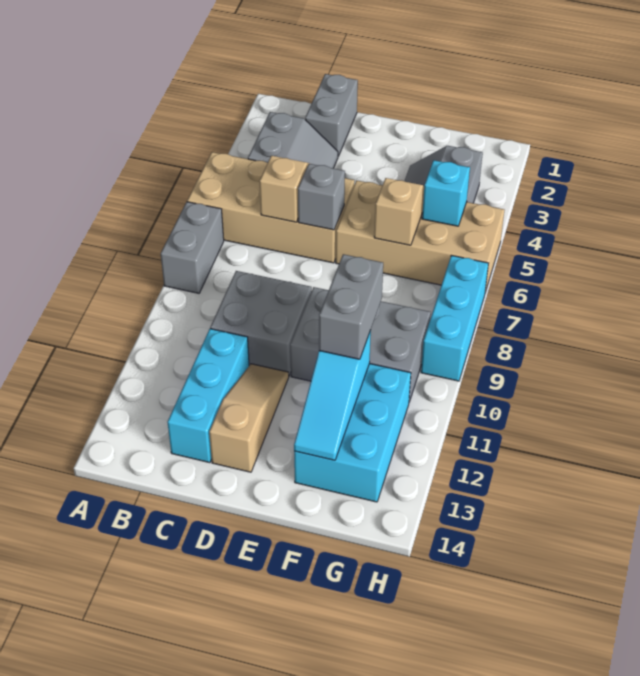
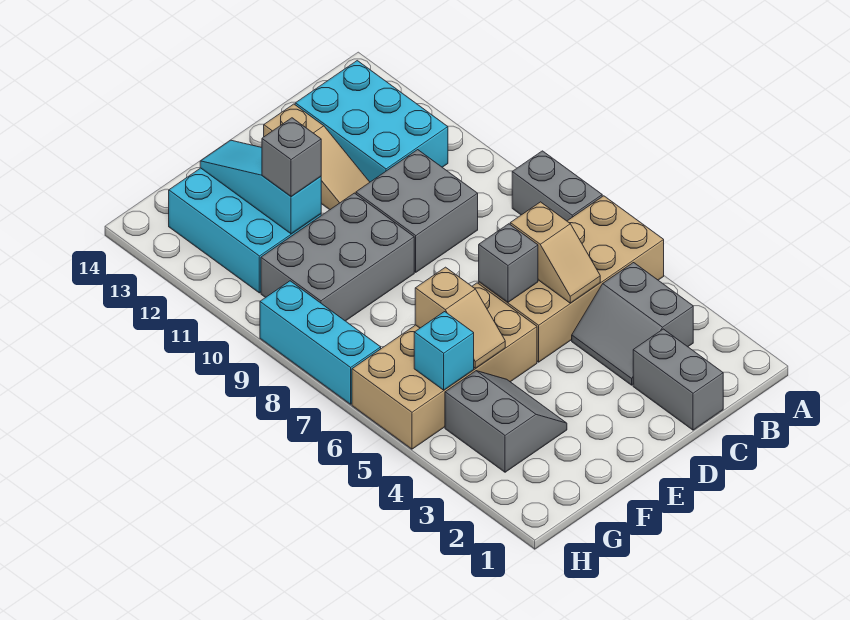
cyan 1x3 brick [167,329,249,463] -> cyan 2x3 brick [295,61,448,182]
grey 1x2 brick [319,254,383,359] -> grey 1x1 brick [262,118,321,197]

